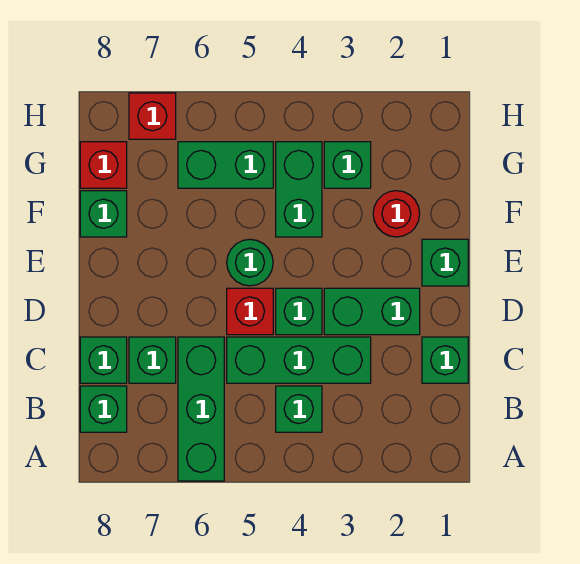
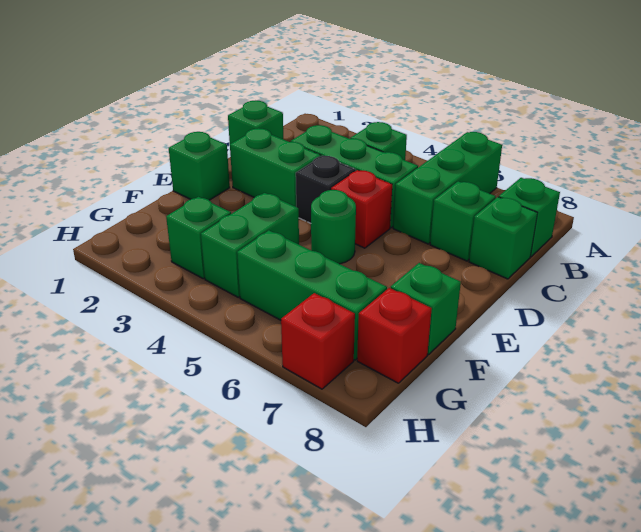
green 1x1 brick [276,288,322,335] -> black 1x1 brick [296,156,356,223]
red 1x1 round brick [373,191,420,237] -> none
green 1x2 brick [178,142,273,188] -> green 1x3 brick [237,230,387,360]

